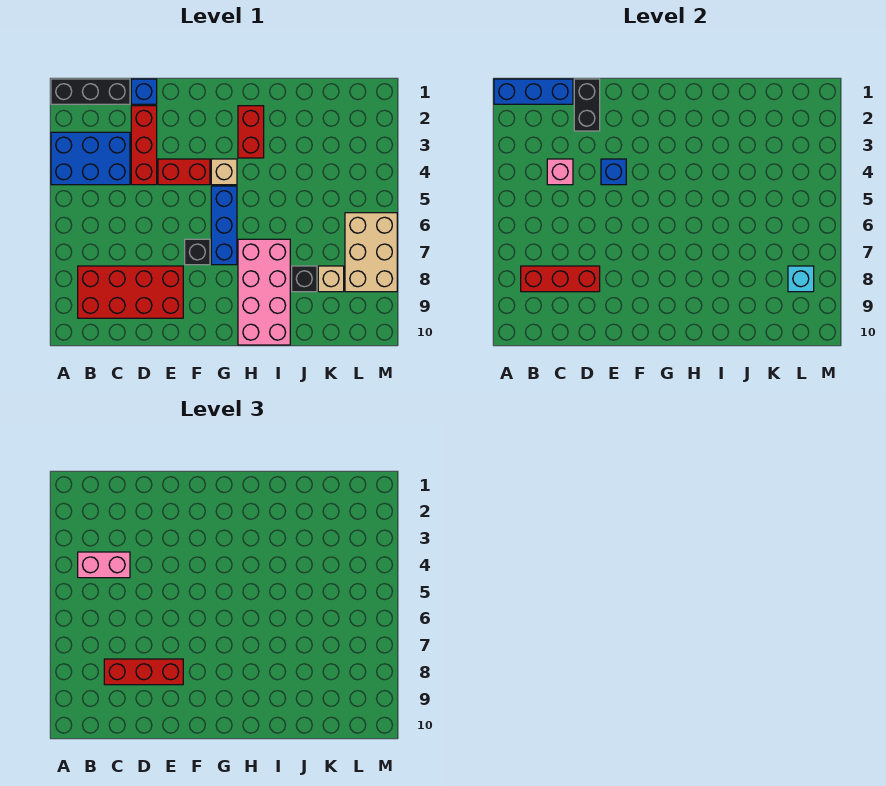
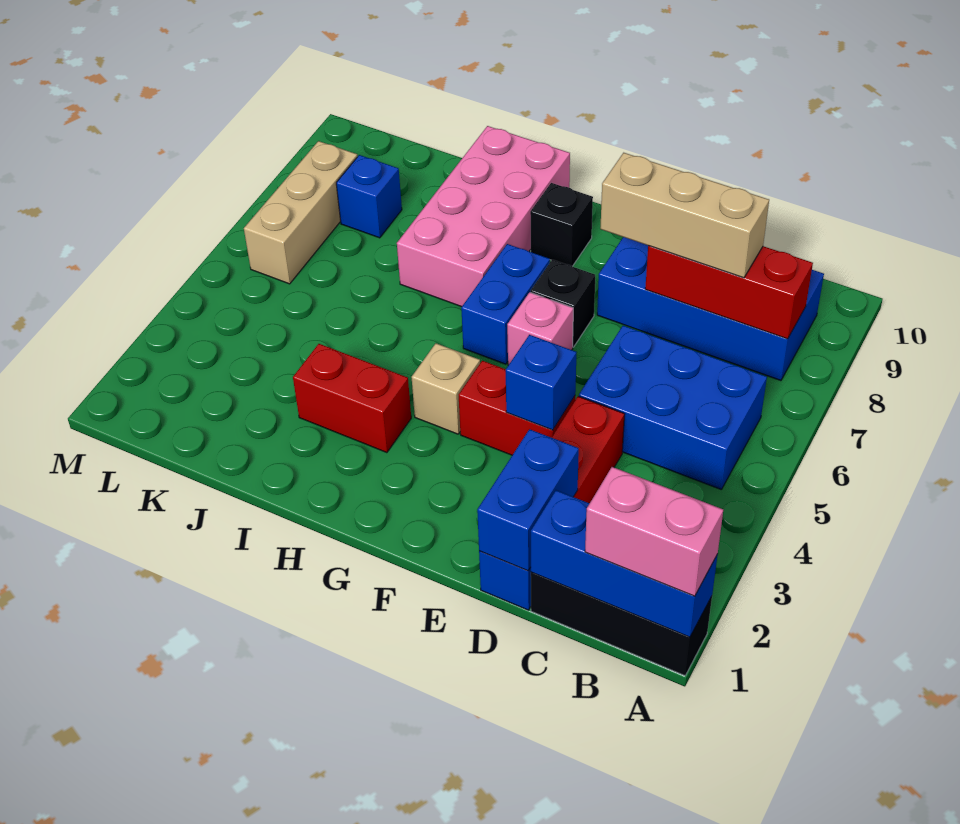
blue 2x3 brick [51,132,130,185] -> blue 2x3 brick moved to [579,326,767,490]
pink 1x2 brick [78,552,130,578] -> pink 1x2 brick moved to [585,467,723,596]
red 2x4 brick [78,266,183,318] -> blue 2x4 brick [597,237,824,381]
pink 1x1 brick [547,159,573,185] -> pink 1x1 brick moved to [507,292,573,365]
red 1x3 brick [104,659,183,685] -> tan 1x3 brick [600,153,769,278]
black 1x2 brick [574,79,600,131] -> blue 1x2 brick [477,429,579,571]
blue 1x3 brick [211,186,237,265] -> blue 1x2 brick [461,244,550,364]
red 1x2 brick [238,106,264,158] -> red 1x2 brick turned to [293,344,411,453]
black 1x1 brick [292,266,317,292] -> black 1x1 brick moved to [530,183,593,266]
tan 1x1 brick [318,266,344,292] -> blue 1x1 brick [336,155,402,238]
tan 2x3 brick [345,213,397,292] -> tan 1x3 brick [244,141,357,284]
cyan 1x1 brick [788,266,814,292] -> none

